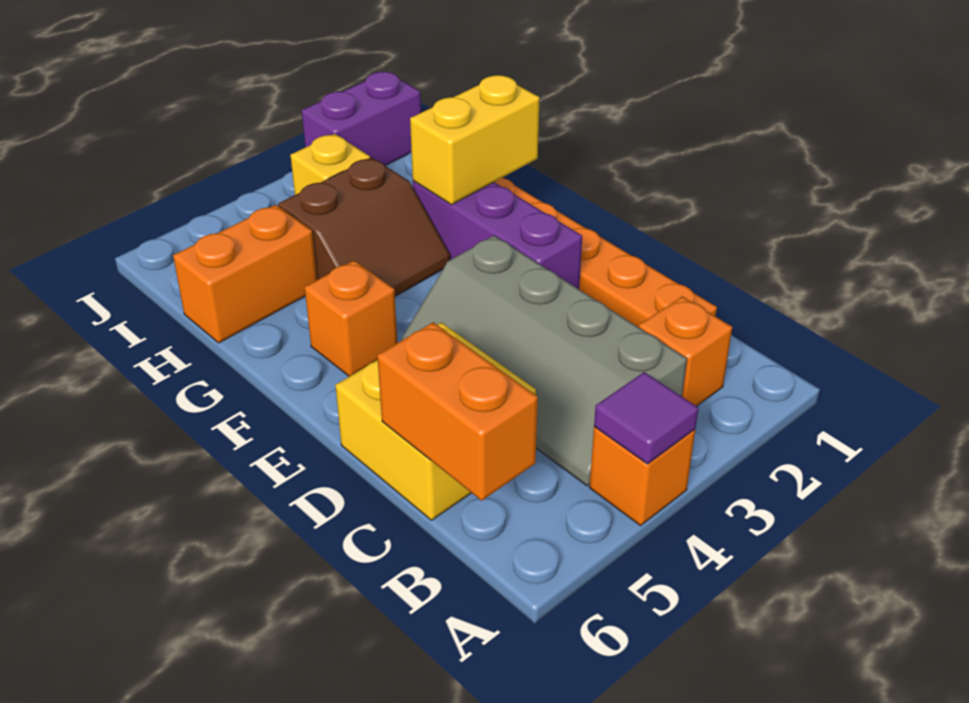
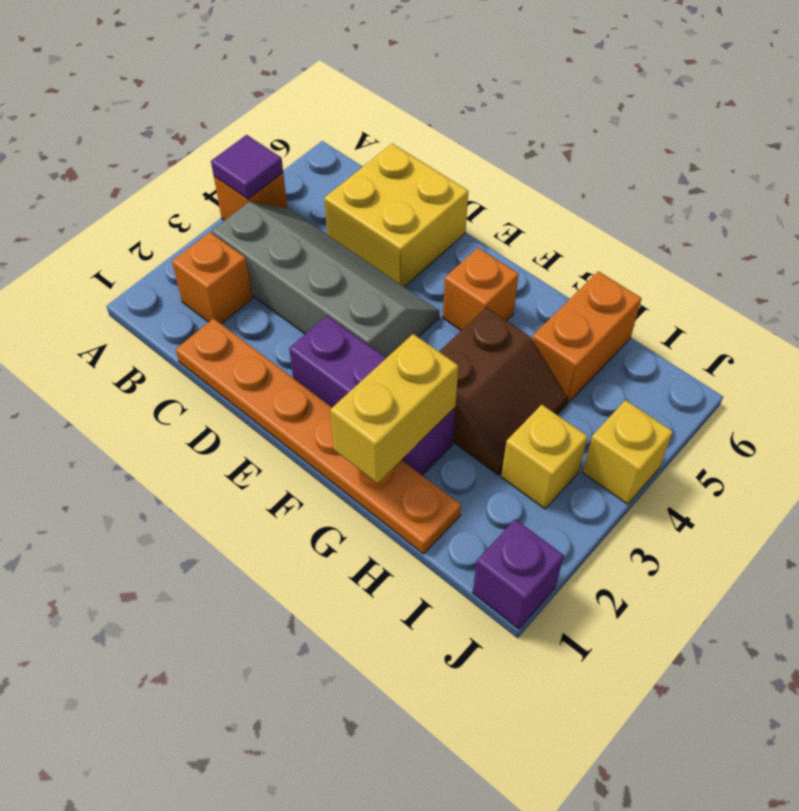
orange 1x2 brick [377,322,538,501] -> none
brown 2x2 slope [278,157,450,296] -> brown 2x2 slope turned to [439,308,568,475]
purple 1x2 brick [302,72,421,166] -> purple 1x1 brick [473,519,564,629]
none -> yellow 1x1 brick [583,400,673,504]

